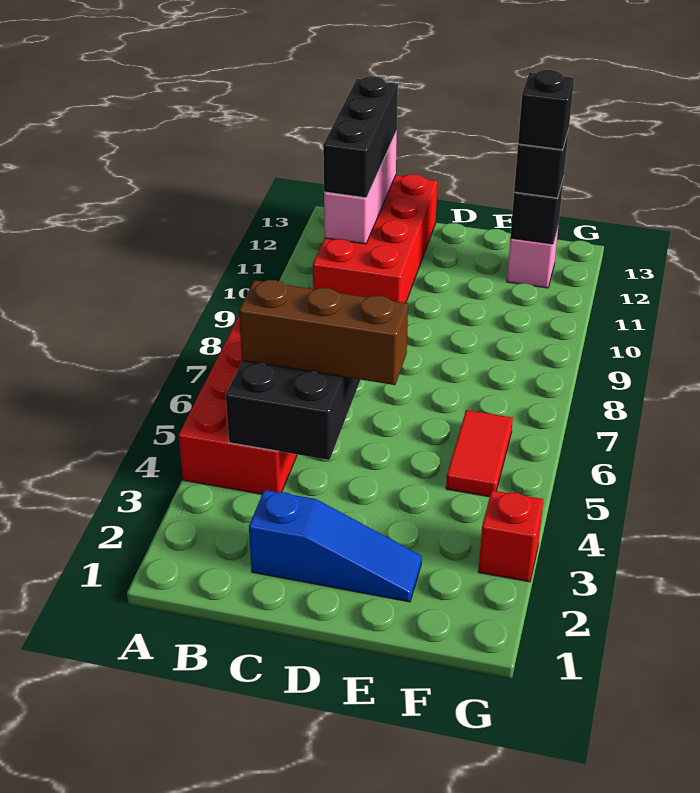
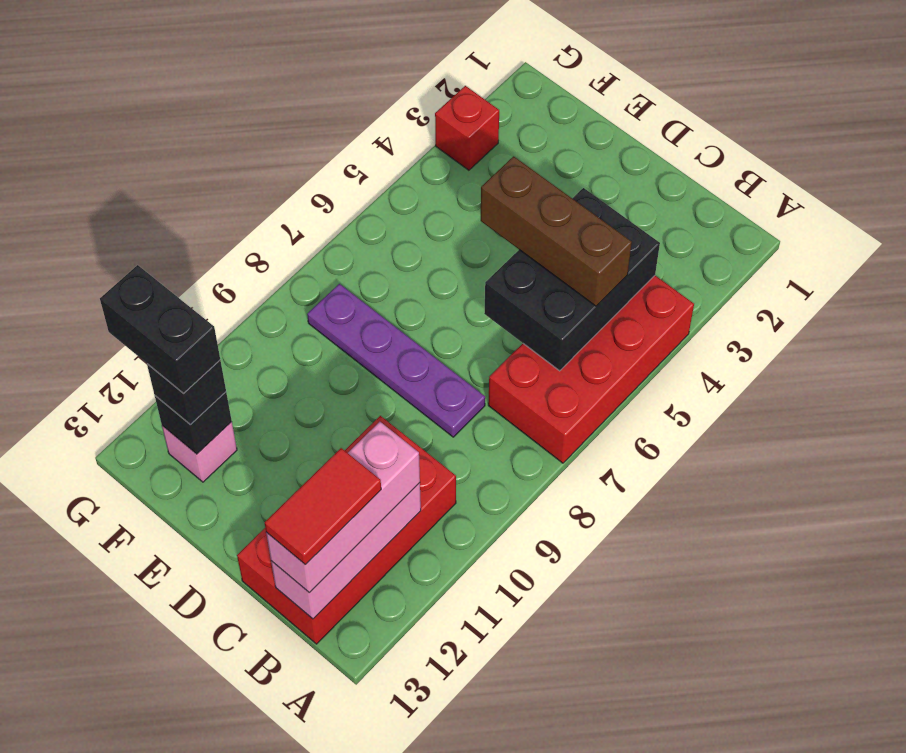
black 1x3 brick [323,76,398,198] -> pink 1x3 brick [266,422,420,593]
blue 1x3 slope [249,490,422,602] -> none
none -> purple 1x4 plate [307,284,485,437]
red 1x2 tile [446,410,513,497] -> red 1x2 tile moved to [265,448,381,565]
black 1x1 brick [518,70,574,150] -> black 1x2 brick [100,265,220,394]

